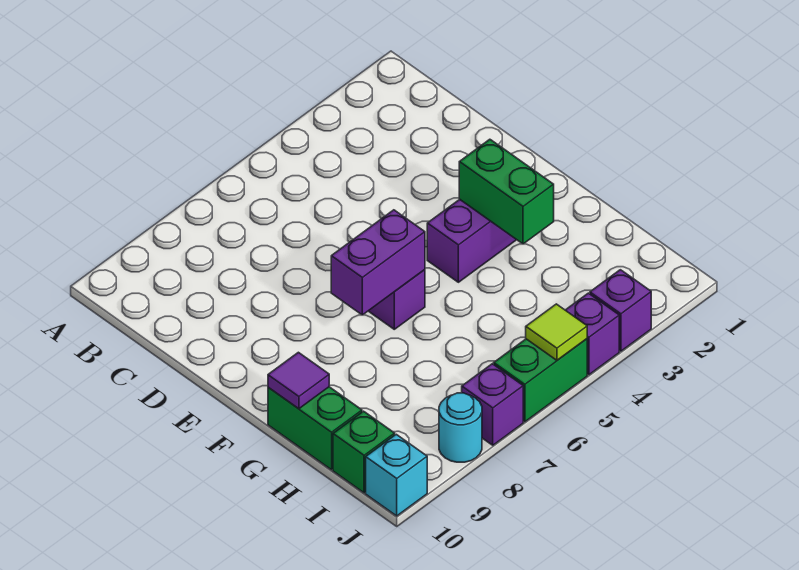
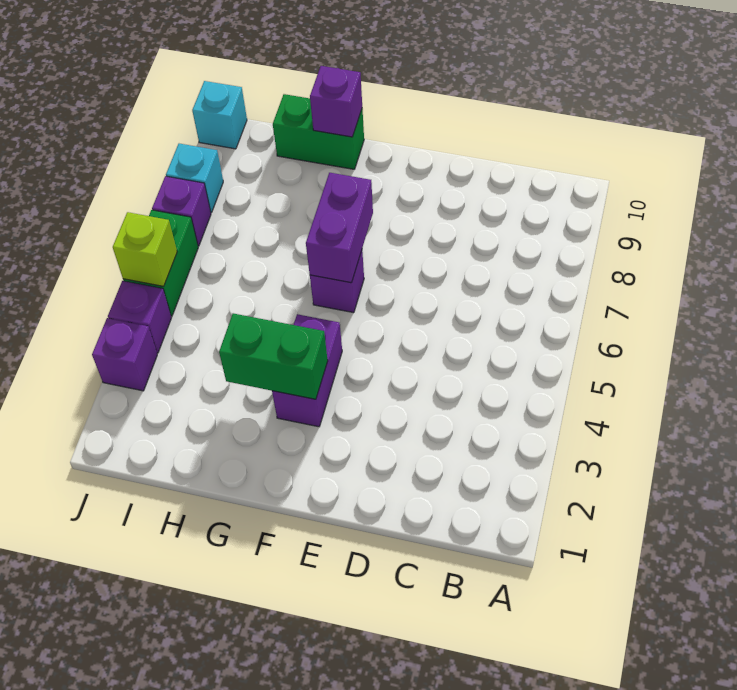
purple 1x1 tile [268,352,329,409] -> purple 1x1 brick [310,66,362,137]
green 1x1 brick [333,411,395,493] -> none
lime 1x1 tile [526,304,587,360] -> lime 1x1 brick [113,212,177,286]
cyan 1x1 round brick [439,393,482,462] -> cyan 1x1 brick [166,144,223,213]

